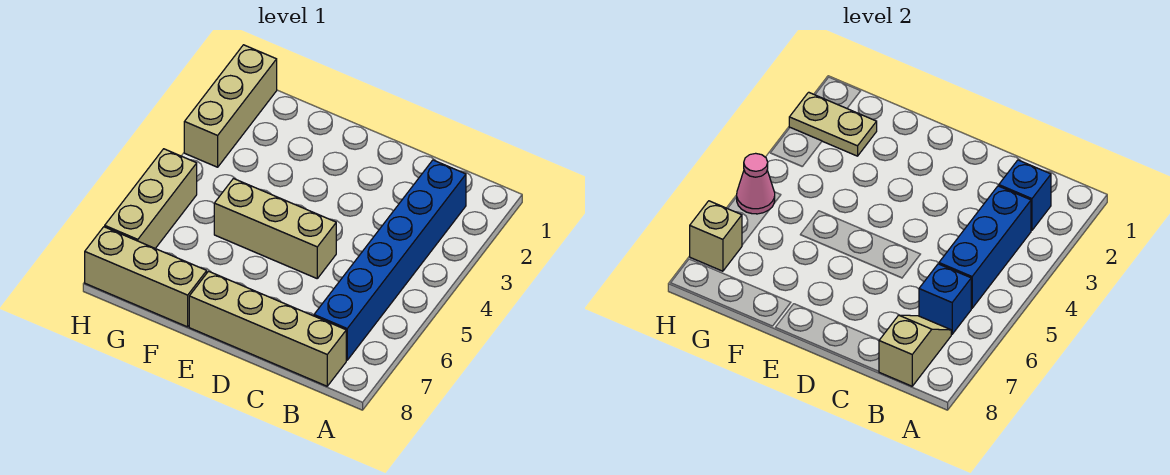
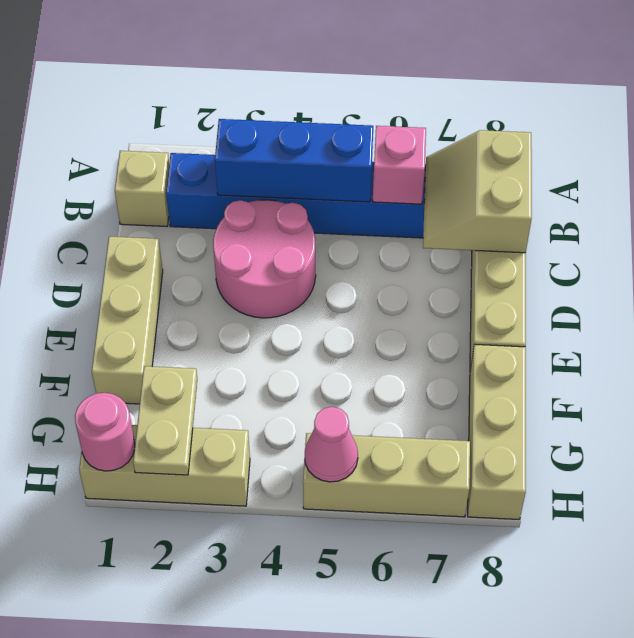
blue 1x1 brick [999,160,1051,230] -> none
blue 1x1 brick [919,264,971,334] -> pink 1x1 brick [373,126,426,204]
tan 1x2 slope [879,315,951,386] -> tan 2x2 slope [423,130,532,253]
none -> pink 2x2 round brick [213,200,316,318]
tan 1x3 brick [214,179,336,278] -> tan 1x3 brick moved to [92,236,163,404]
none -> pink 1x1 round brick [75,393,135,471]
tan 1x1 brick [690,201,742,271] -> tan 1x1 brick moved to [115,151,169,226]

